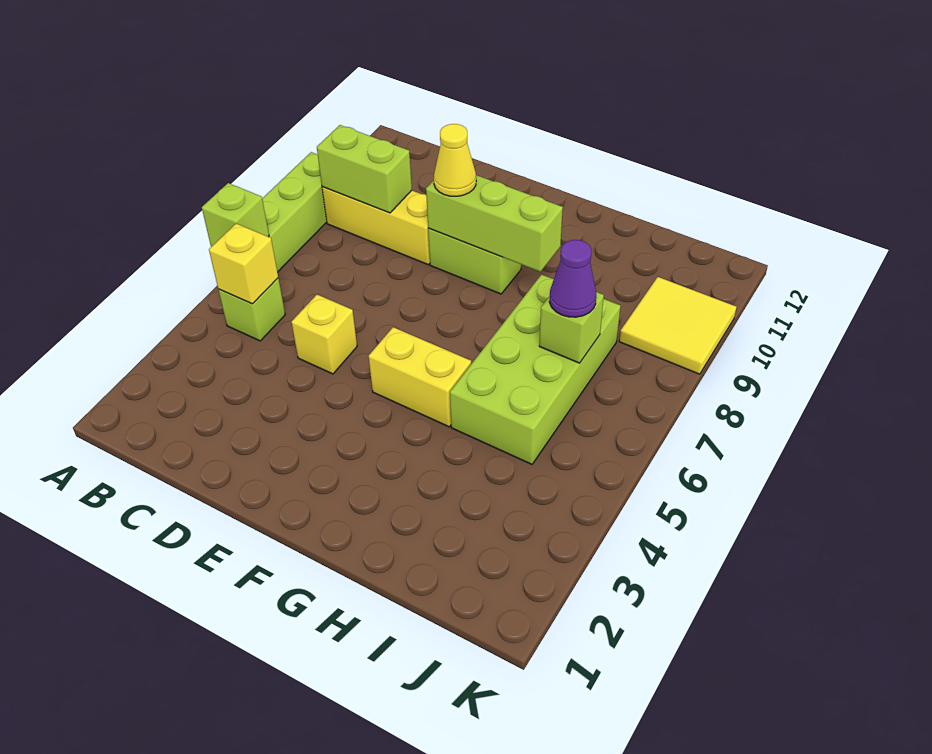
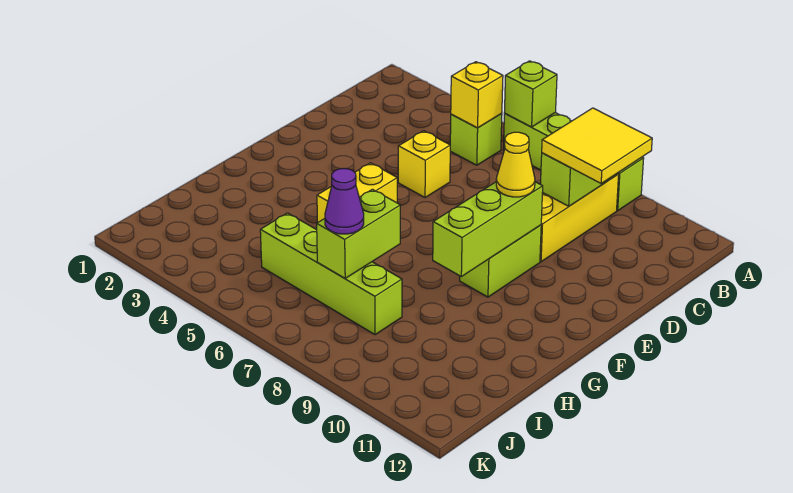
lime 2x4 brick [450,275,620,464] -> lime 1x4 brick [260,213,402,335]
lime 1x1 brick [539,292,604,363] -> lime 1x2 brick [317,189,400,278]
yellow 2x2 tile [619,277,737,374] -> yellow 2x2 tile moved to [542,108,652,183]

